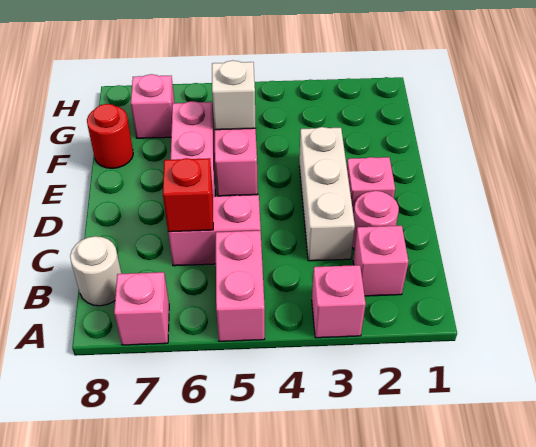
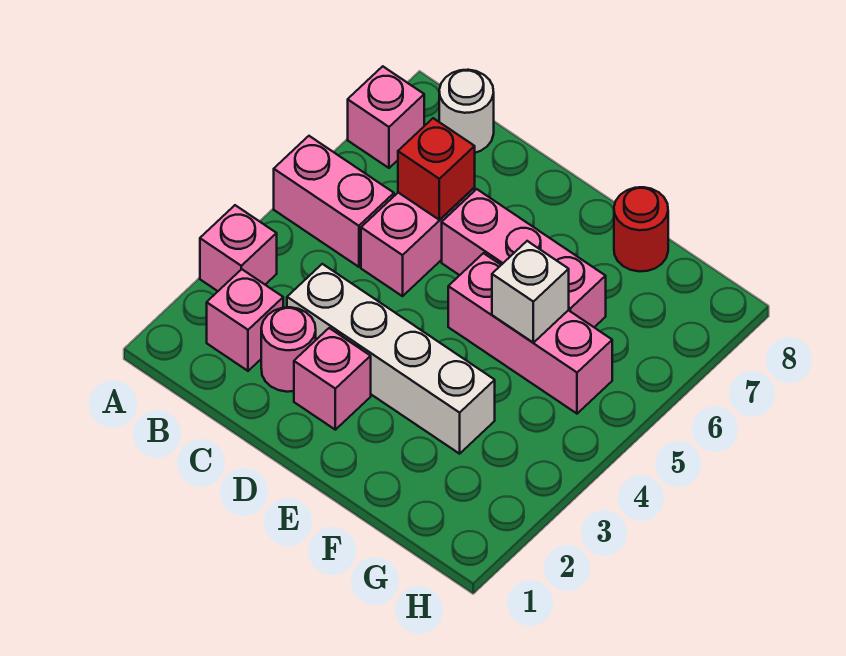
white 1x3 brick [299,127,355,261] -> white 1x4 brick [287,264,495,454]
pink 1x1 brick [131,74,175,138] -> none

